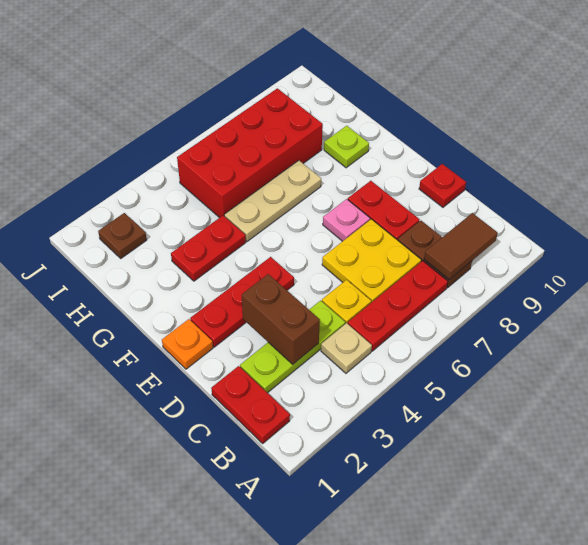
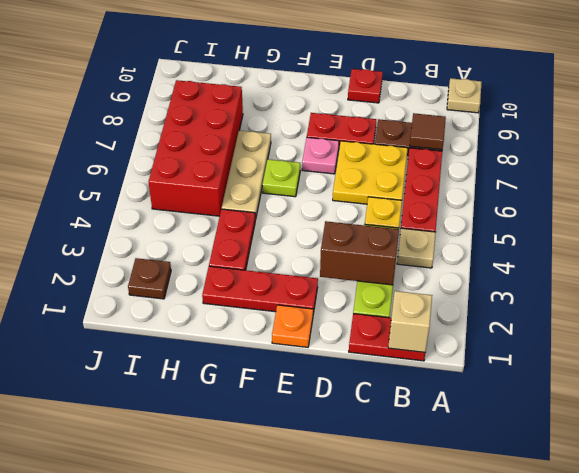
none -> tan 1x1 plate [447,78,482,113]
none -> tan 1x1 brick [388,291,432,352]
brown 1x2 tile [424,213,498,280] -> brown 1x1 tile [410,113,446,150]
red 1x3 plate [190,257,294,347] -> red 1x3 plate turned to [202,266,318,314]
lime 1x1 plate [324,126,369,168] -> lime 1x1 plate moved to [263,159,300,197]

